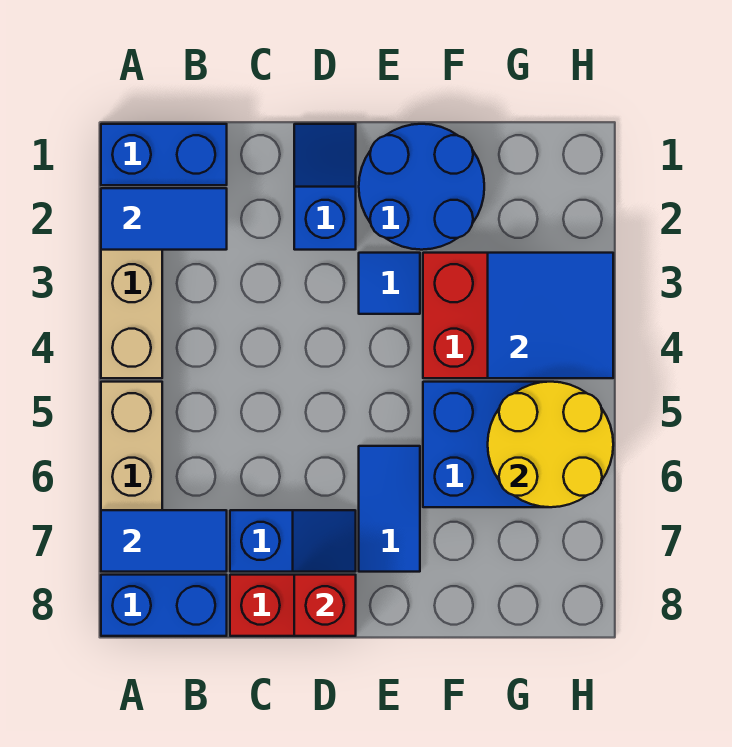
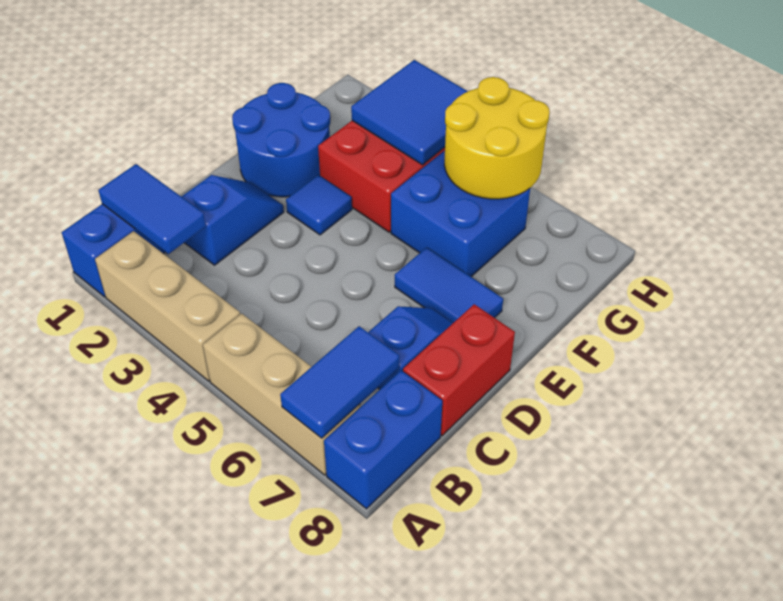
blue 1x2 tile [101,188,227,250] -> blue 1x2 tile turned to [98,164,206,254]
blue 1x2 slope [294,124,356,250] -> blue 1x2 slope turned to [181,175,284,265]
red 1x1 brick [294,575,356,636] -> none

